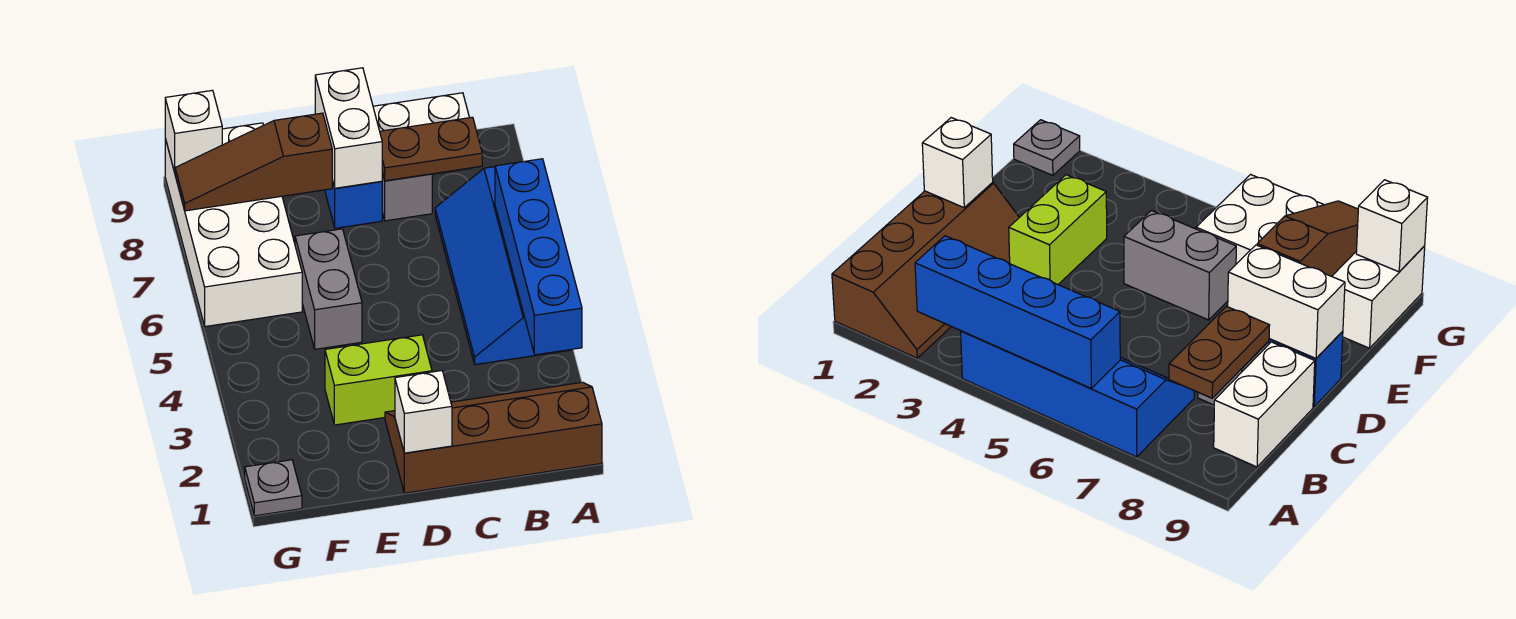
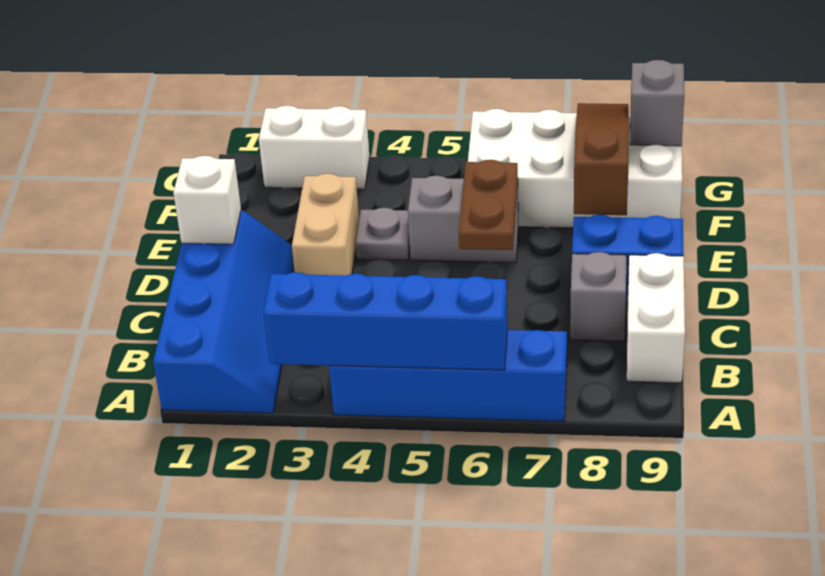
brown 2x4 slope [385,382,602,493] -> blue 2x4 slope [153,210,295,413]
brown 1x2 plate [380,117,482,181] -> brown 1x2 plate moved to [459,160,518,250]
lime 1x2 brick [325,335,432,425] -> tan 1x2 brick [292,174,359,276]
white 1x2 brick [315,68,382,188] -> white 1x2 brick moved to [259,106,370,189]
grey 1x1 plate [245,460,302,516] -> grey 1x1 plate moved to [356,208,410,260]
white 1x1 brick [165,90,222,172] -> grey 1x1 brick [630,60,684,146]

